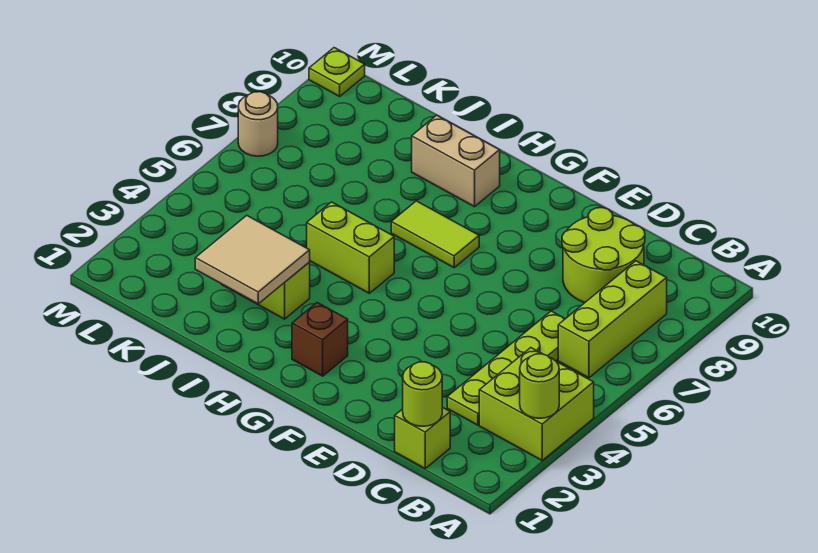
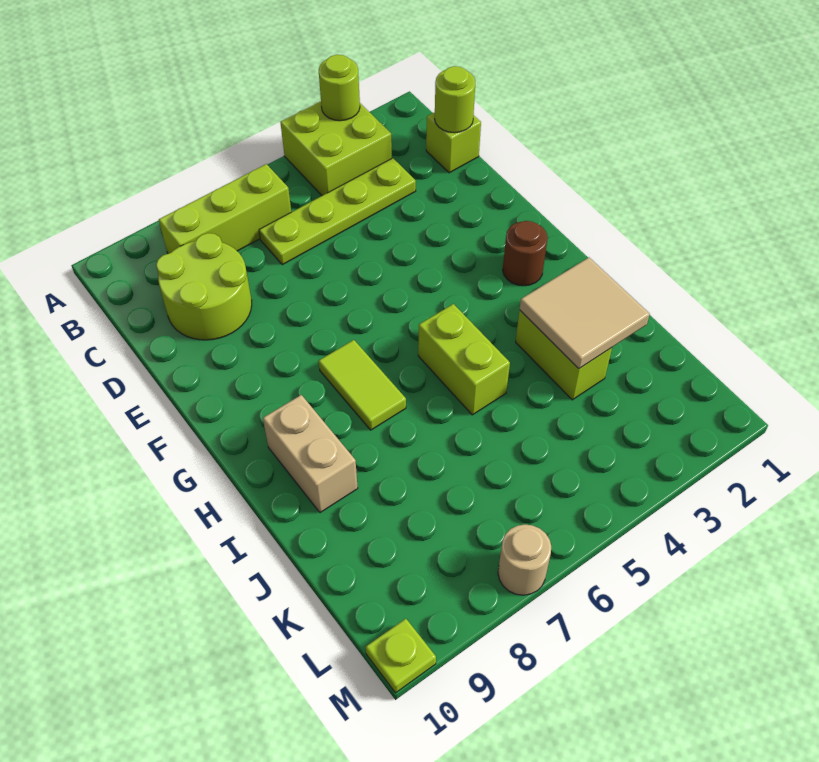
brown 1x1 brick [292,303,348,376] -> brown 1x1 round brick [503,221,548,286]

